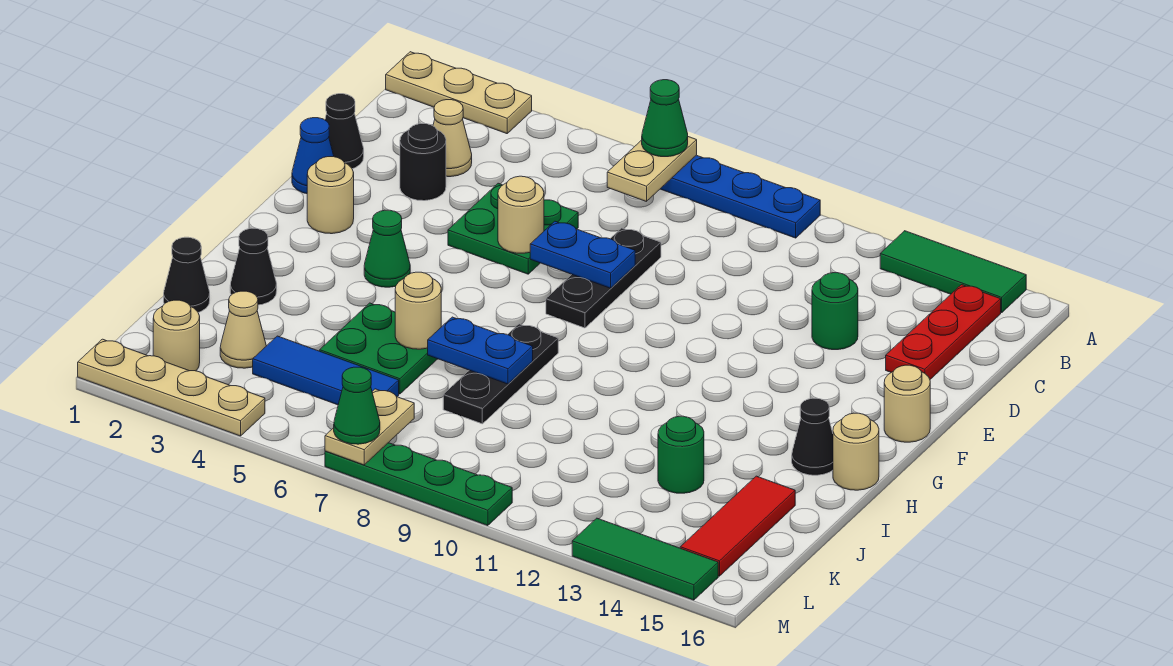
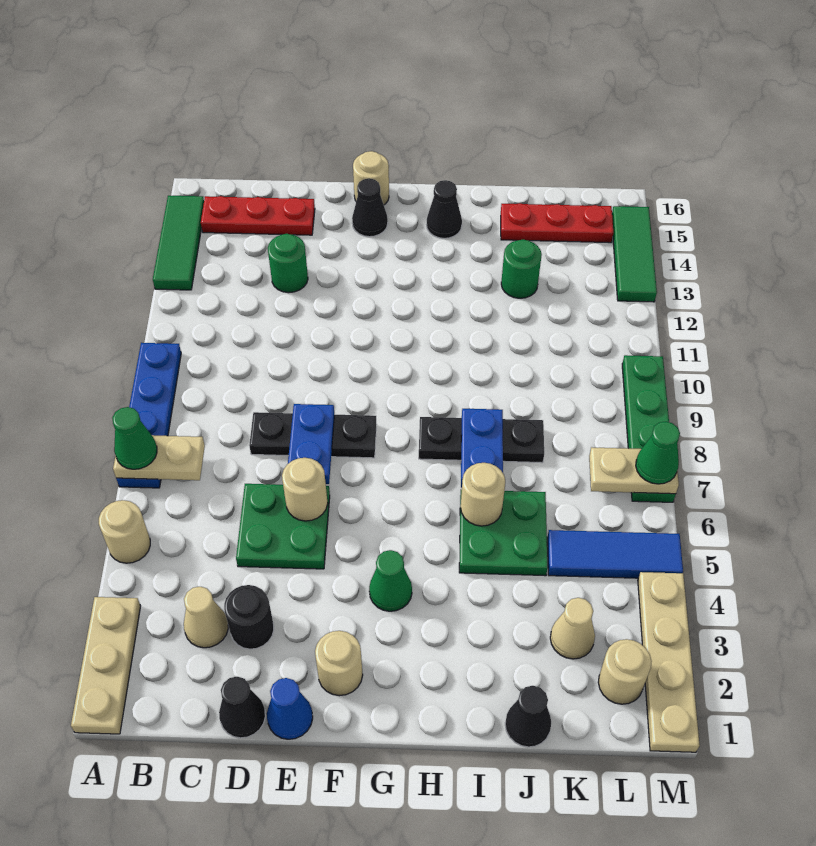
tan 1x1 round brick [833,413,879,490] -> tan 1x1 round brick moved to [99,500,150,563]
black 1x1 cone [230,228,277,305] -> black 1x1 cone moved to [352,178,388,237]
red 1x3 tile [680,476,795,576] -> red 1x3 plate [501,203,613,243]
blue 1x3 tile [253,336,399,405] -> blue 1x3 tile turned to [547,530,683,578]

